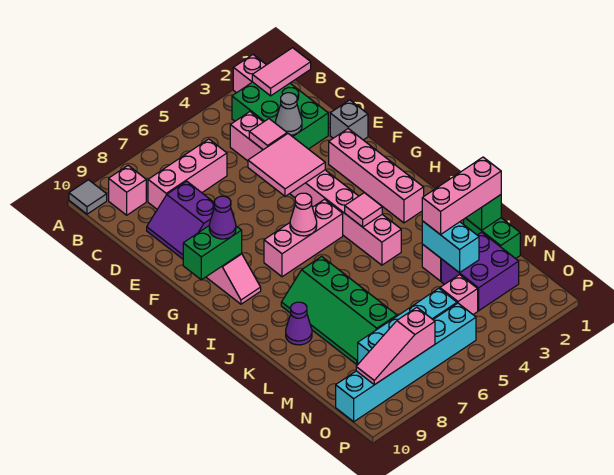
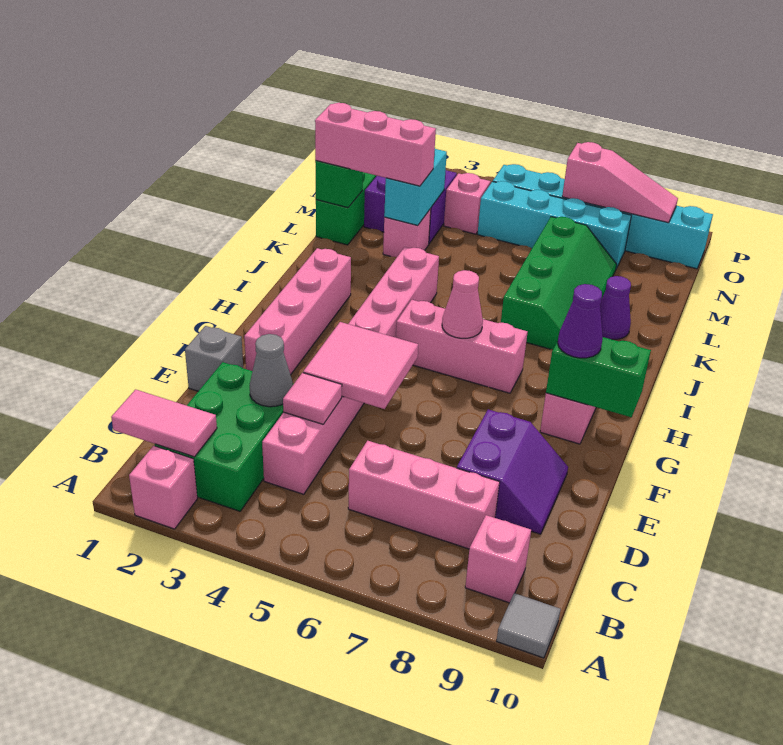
pink 1x1 tile [345,193,382,227] -> none

